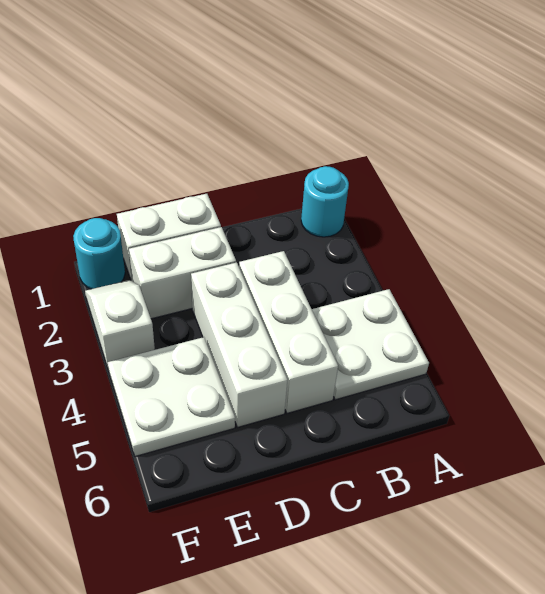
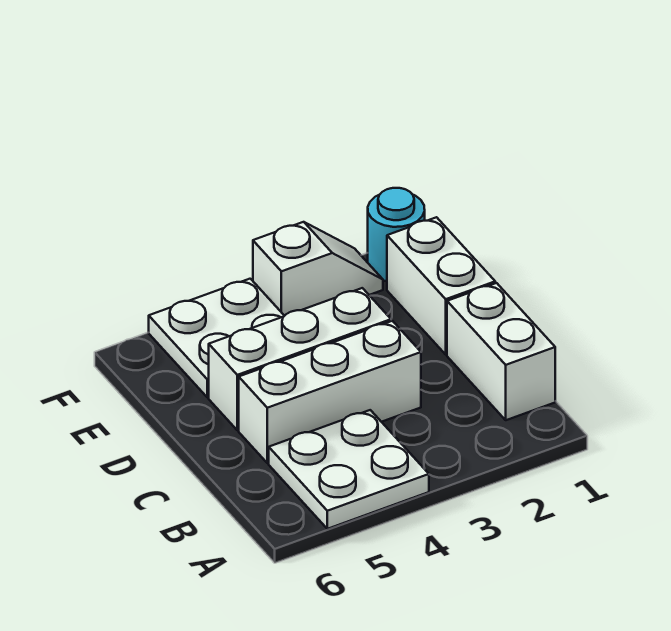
cyan 1x1 round brick [301,166,349,237] -> none
white 1x2 brick [129,227,236,319] -> white 1x2 brick moved to [447,283,555,420]

